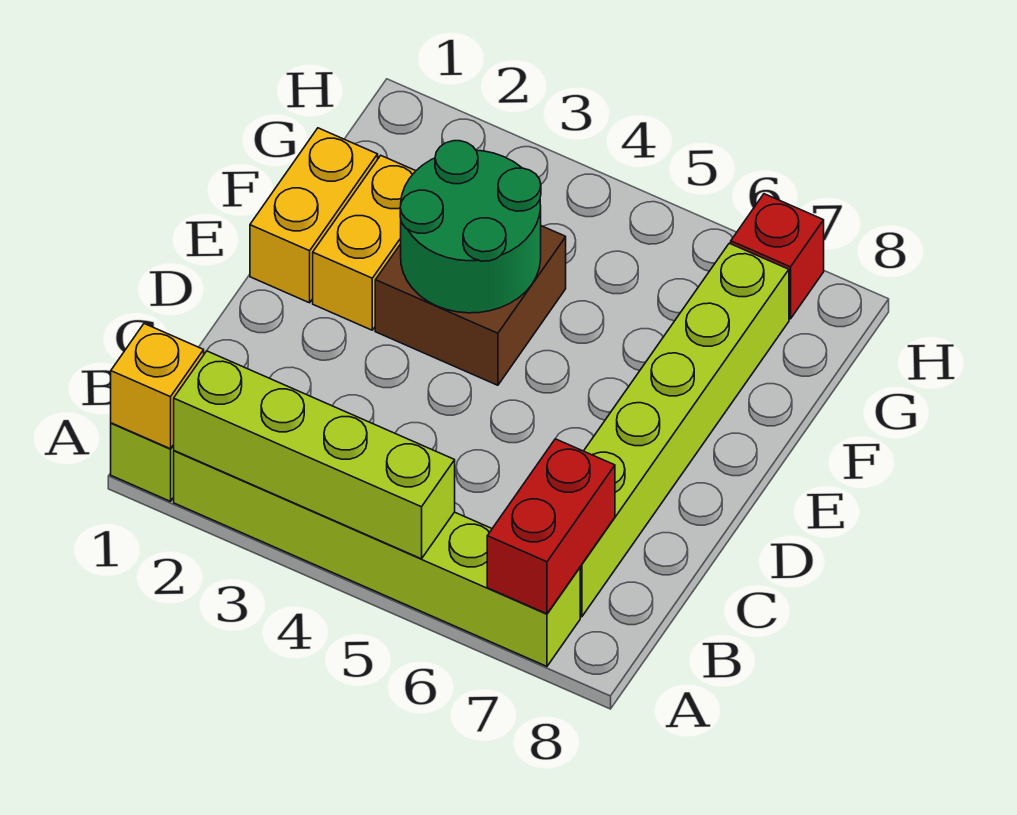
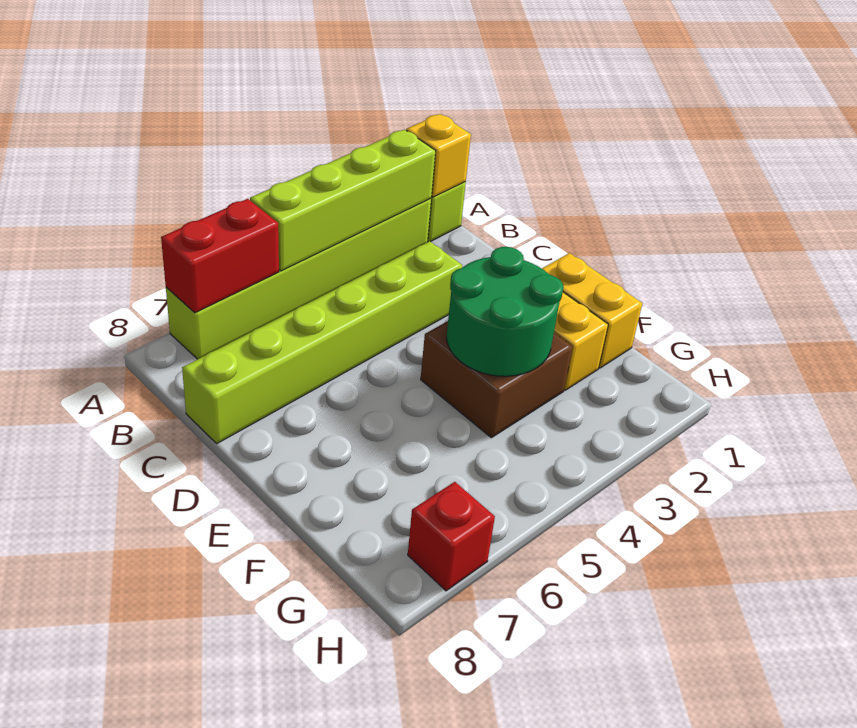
red 1x2 brick [487,439,615,614] -> red 1x2 brick turned to [161,199,279,313]
lime 1x6 brick [580,243,789,617] -> lime 1x6 brick turned to [182,241,462,443]

